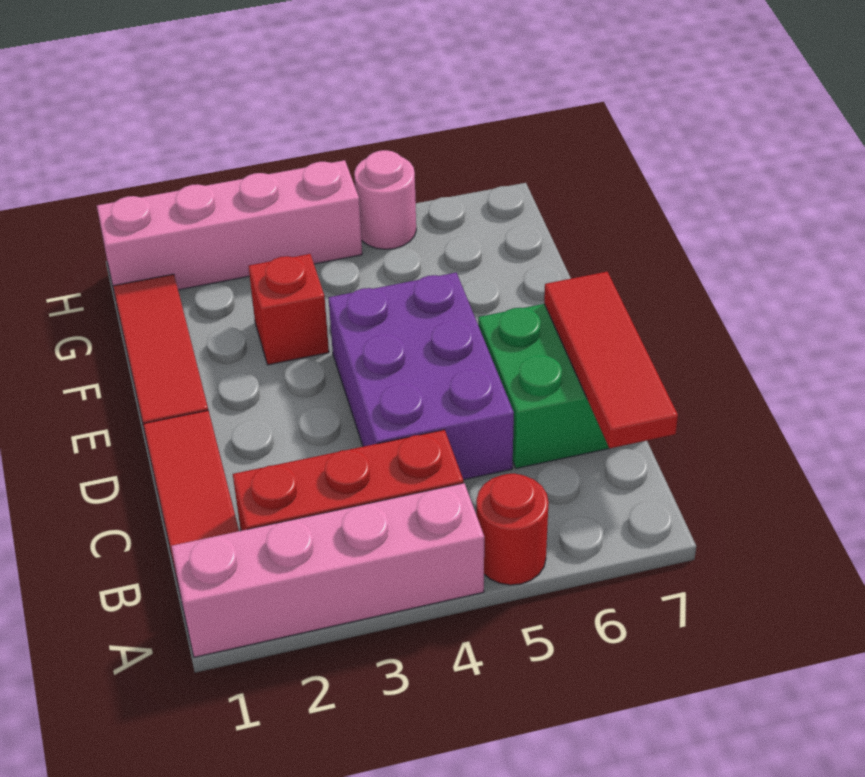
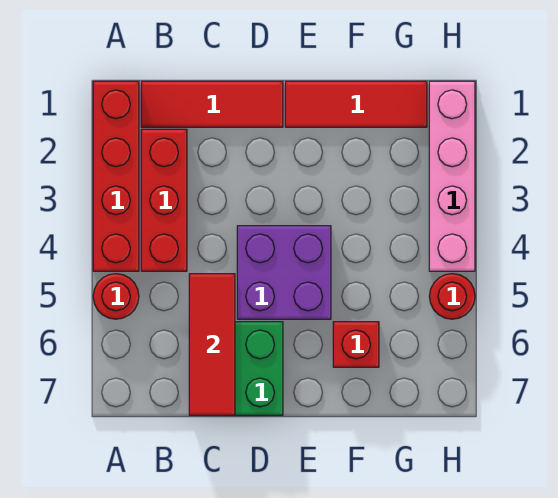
pink 1x4 brick [171,483,484,657] -> red 1x4 brick [93,81,139,271]
red 1x3 tile [544,272,678,448] -> red 1x3 tile turned to [189,274,235,415]
purple 2x3 brick [329,273,514,480] -> purple 2x2 brick [237,226,331,319]
red 1x1 brick [249,254,329,365] -> red 1x1 brick moved to [333,322,379,367]
pink 1x1 round brick [354,150,416,249] -> red 1x1 round brick [429,274,475,319]

